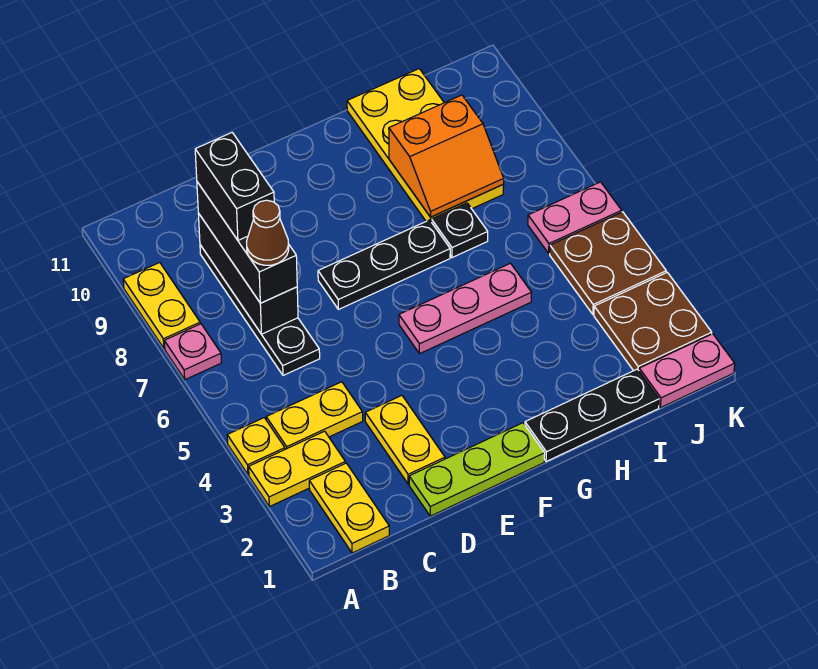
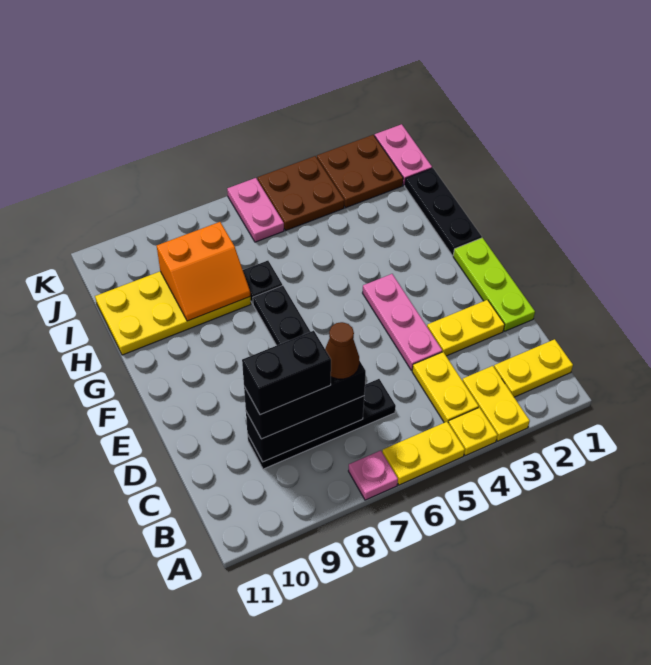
yellow 1x2 plate [123,262,200,349] -> yellow 1x2 plate moved to [382,422,465,485]
pink 1x3 plate [399,263,532,354] -> pink 1x3 plate moved to [363,274,442,371]
orange 2x2 slope [389,95,504,217] -> orange 2x2 slope turned to [157,222,250,321]

